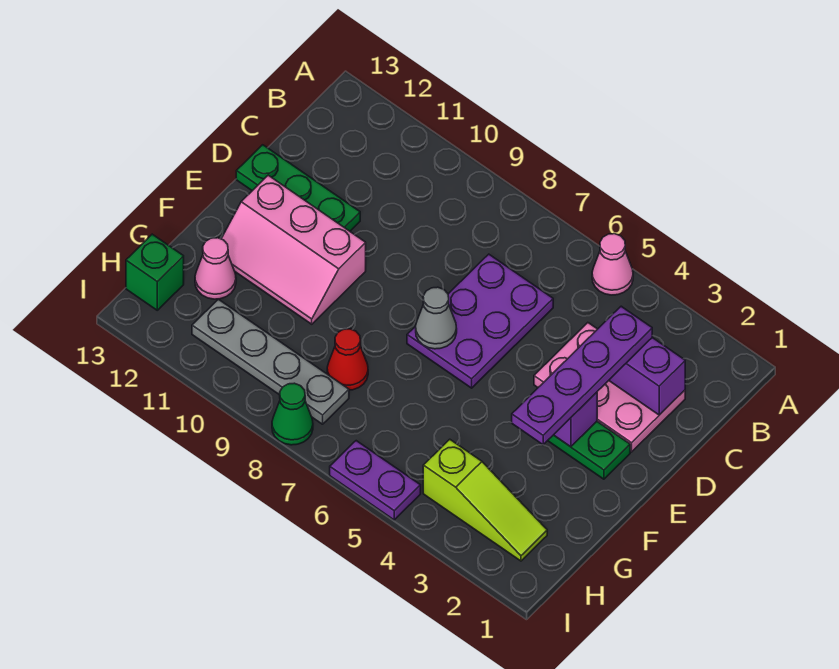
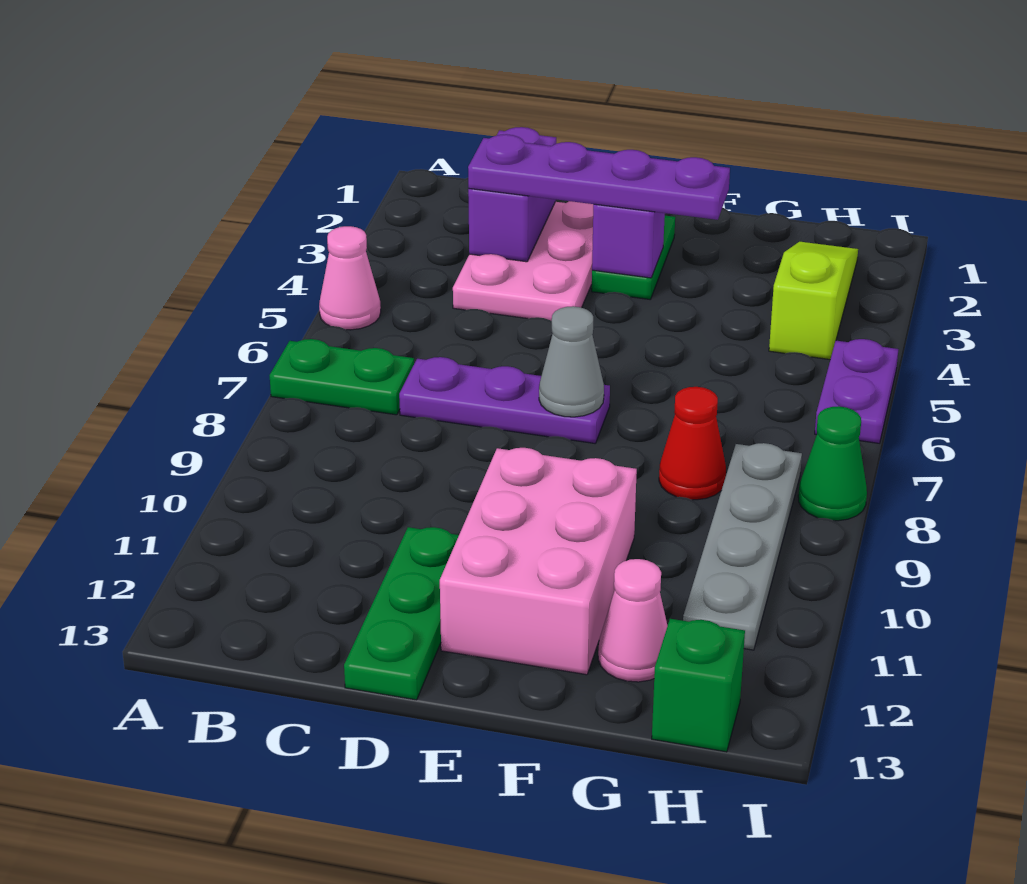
none -> green 1x2 plate [270,339,414,415]
purple 2x3 plate [407,254,553,388] -> purple 1x3 plate [399,357,610,443]
pink 2x3 slope [221,175,366,324] -> pink 2x3 brick [440,448,637,675]

